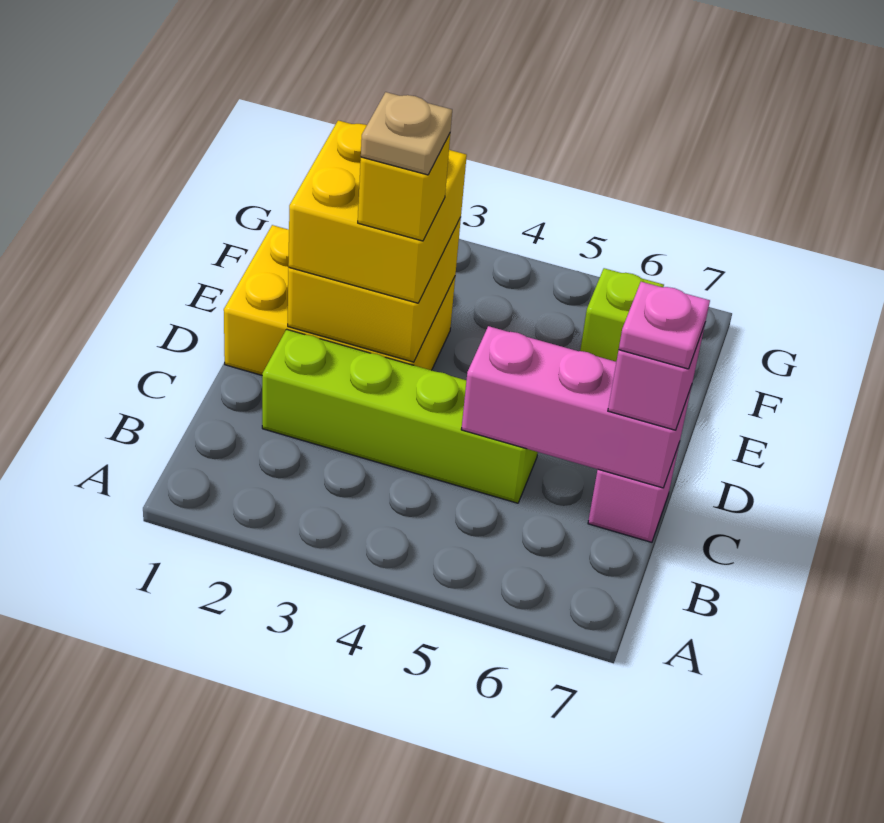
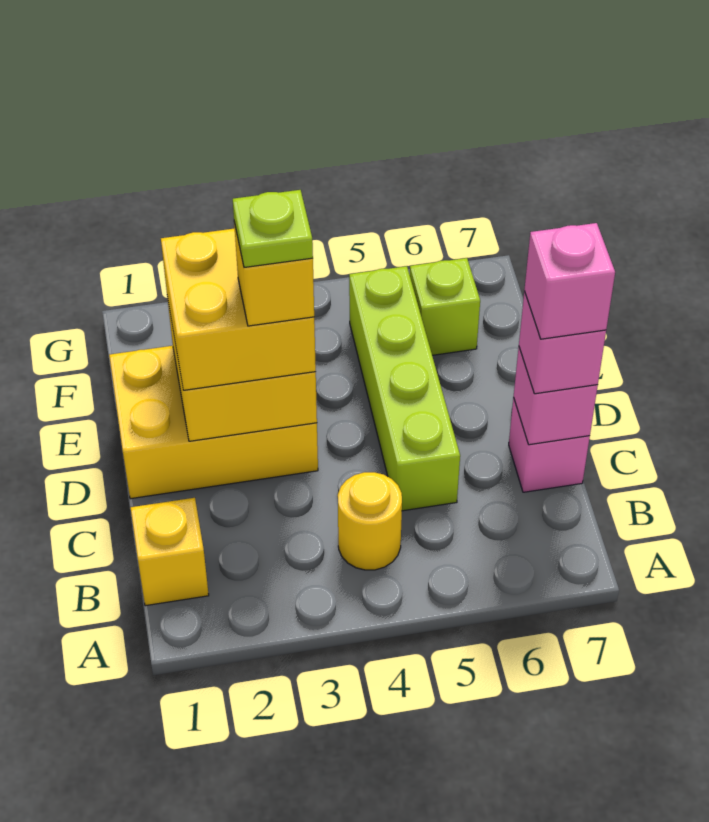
none -> yellow 1x1 brick [131,498,209,606]
none -> yellow 1x1 round brick [338,472,402,570]
lime 1x4 brick [262,329,538,503] -> lime 1x4 brick turned to [349,266,460,511]
pink 1x3 brick [461,326,692,488] -> pink 1x1 brick [514,348,598,445]
pink 1x1 plate [619,282,710,369] -> pink 1x1 brick [524,223,615,339]
tan 1x1 plate [361,92,452,175] -> lime 1x1 plate [233,190,313,267]

